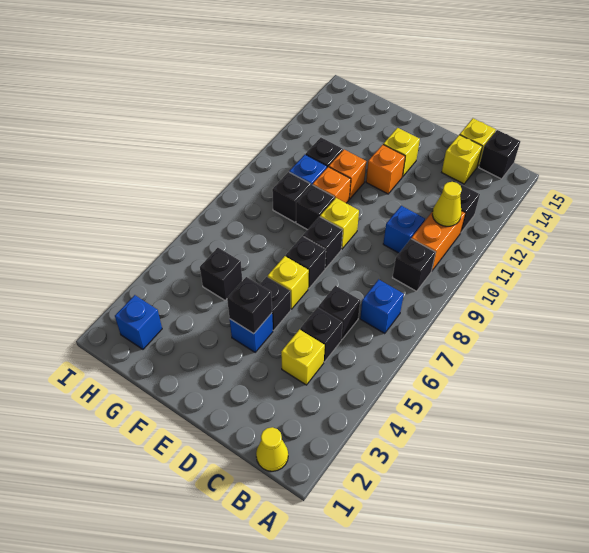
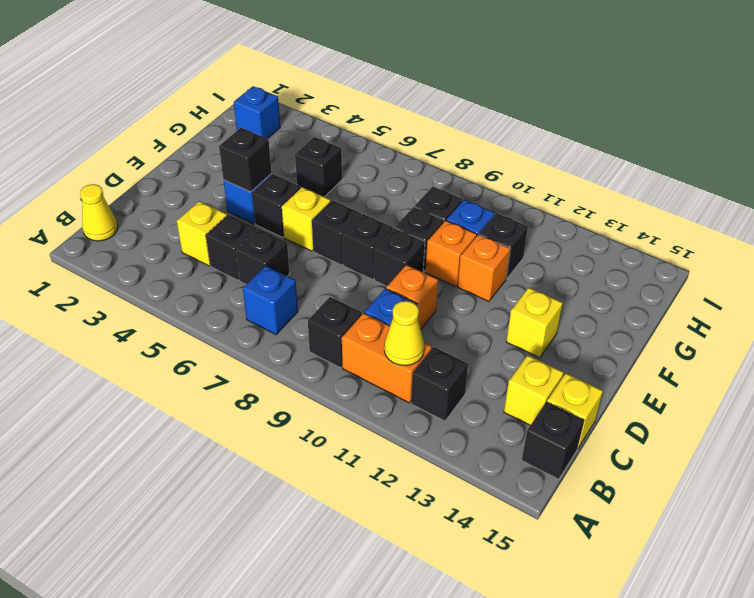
yellow 1x1 brick [320,198,359,249] -> black 1x1 brick [374,228,425,286]
orange 1x1 brick [366,145,405,194] -> orange 1x1 brick moved to [386,265,438,329]

